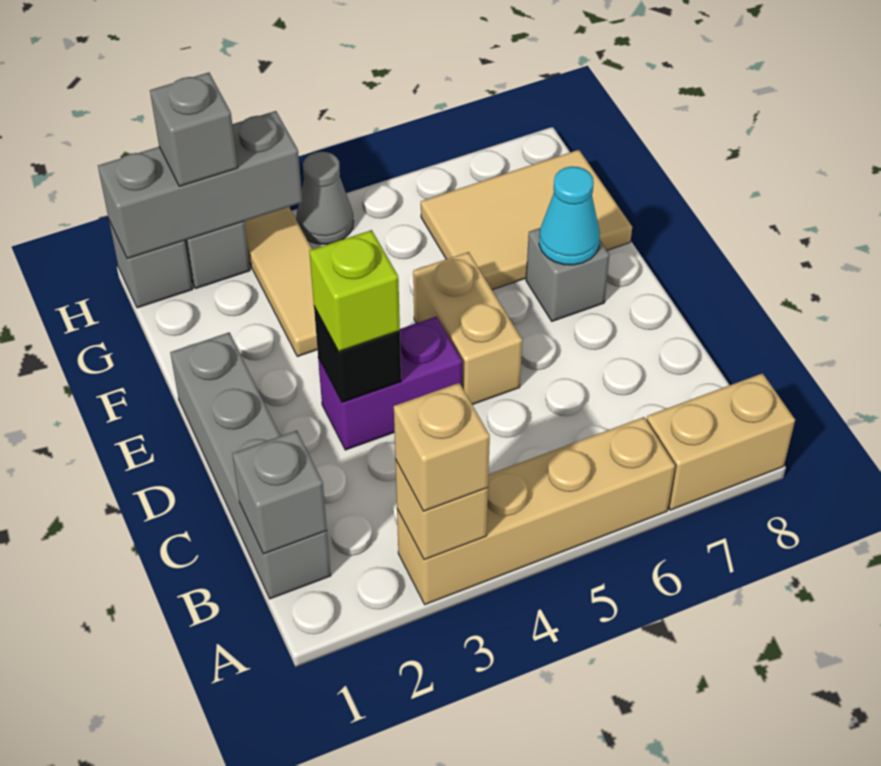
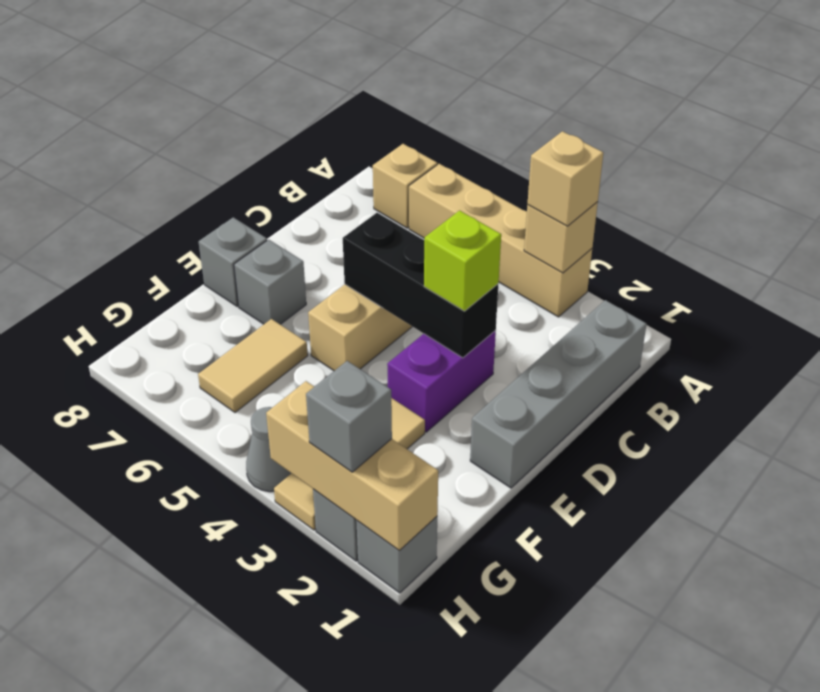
tan 1x2 brick [646,373,795,510] -> tan 1x1 brick [373,144,437,228]
grey 1x1 brick [232,431,327,554] -> grey 1x1 brick moved to [199,217,267,306]
purple 1x2 brick [318,317,462,450] -> purple 1x2 brick turned to [387,331,496,432]
black 1x1 brick [314,307,401,402] -> black 1x3 brick [343,213,498,358]
cyan 1x1 cone [539,166,600,265] -> none
tan 2x3 tile [421,150,632,290] -> tan 1x2 tile [198,319,308,412]
grey 1x3 brick [98,111,302,259] -> tan 1x3 brick [266,381,438,551]

